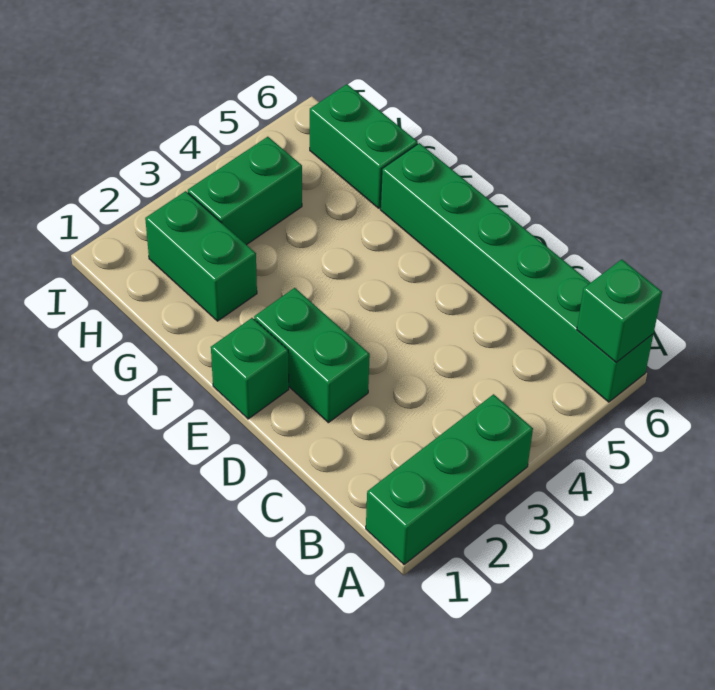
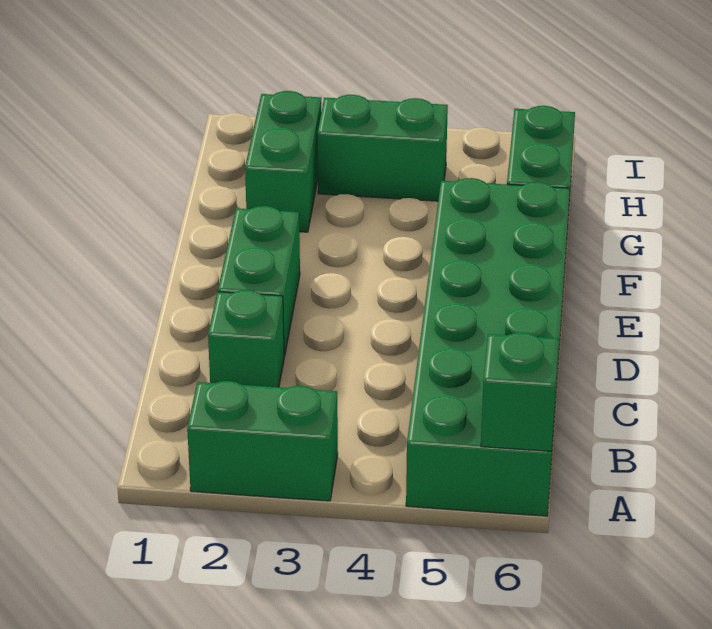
green 1x3 brick [366,394,533,565] -> green 1x2 brick [187,381,338,501]
green 1x6 brick [380,143,653,402] -> green 2x6 brick [406,178,570,516]
green 1x1 brick [211,318,289,419] -> green 1x1 brick moved to [208,290,284,387]

